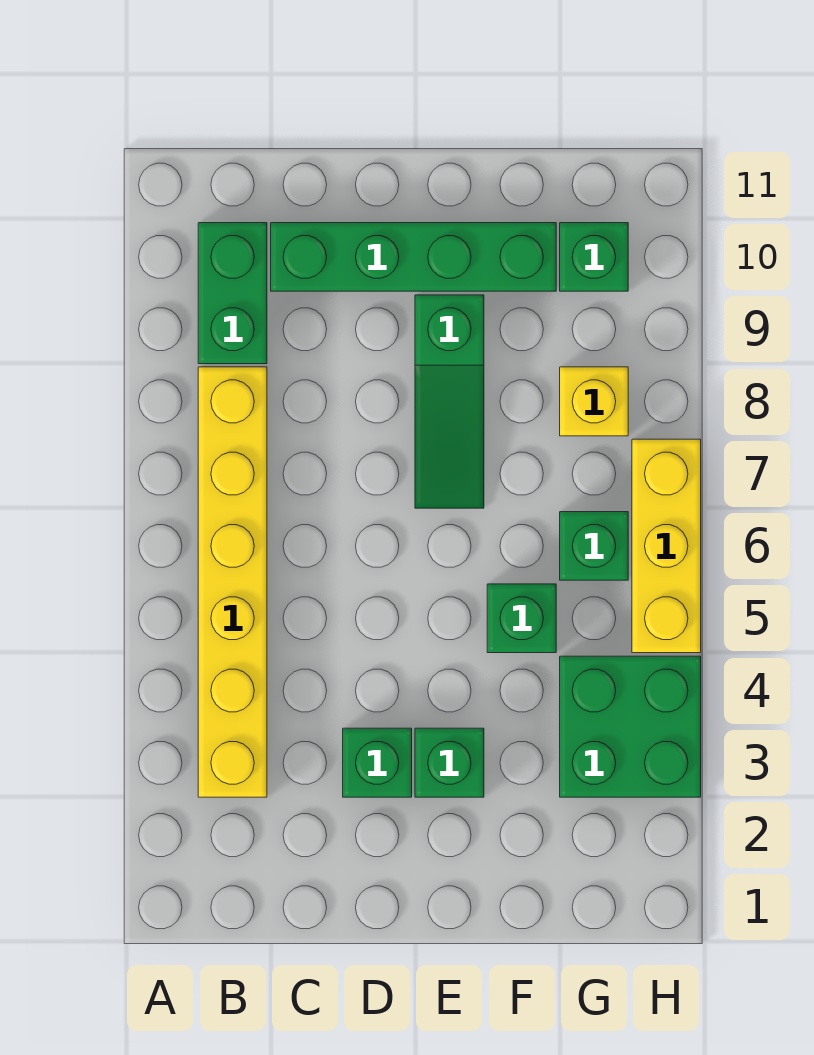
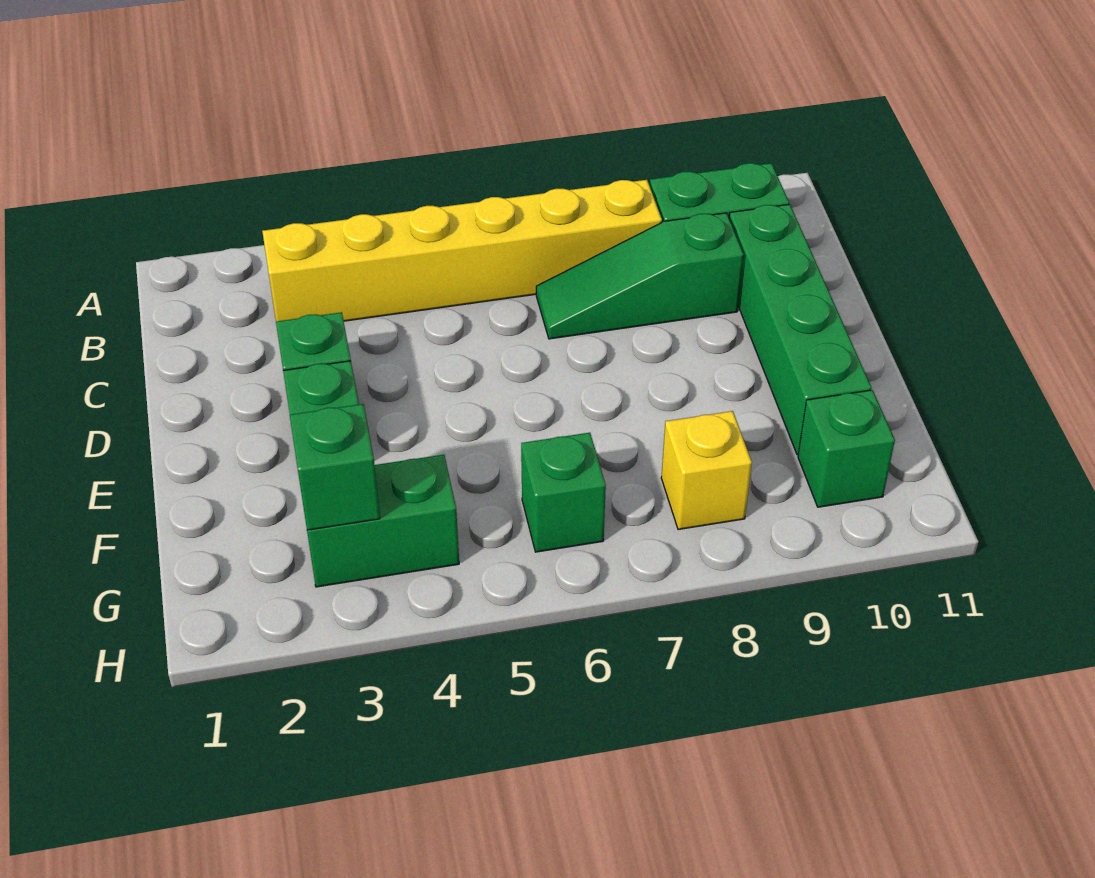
green 1x3 slope [415,295,484,508] -> green 1x3 slope moved to [536,213,744,339]
green 1x1 brick [487,584,556,653] -> green 1x1 brick moved to [290,404,380,530]
green 2x2 brick [560,656,701,797] -> green 1x2 brick [307,455,459,587]
yellow 1x3 brick [632,439,701,653] -> none

